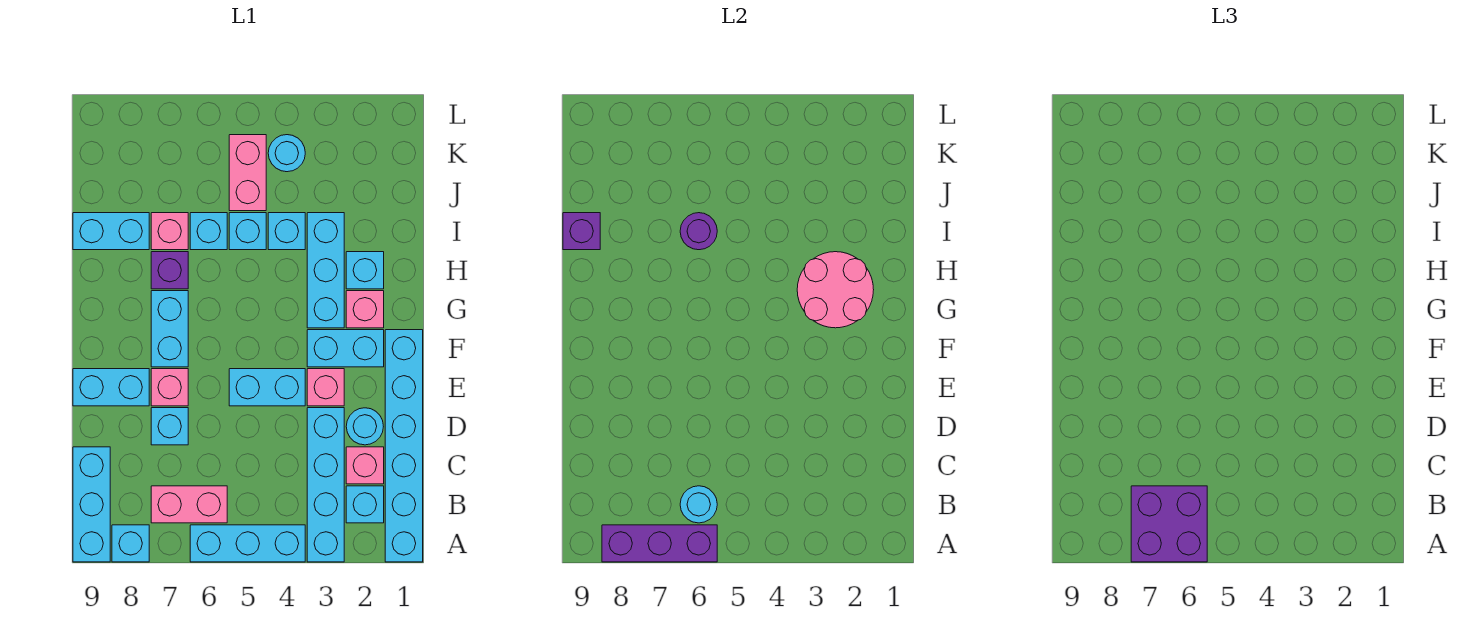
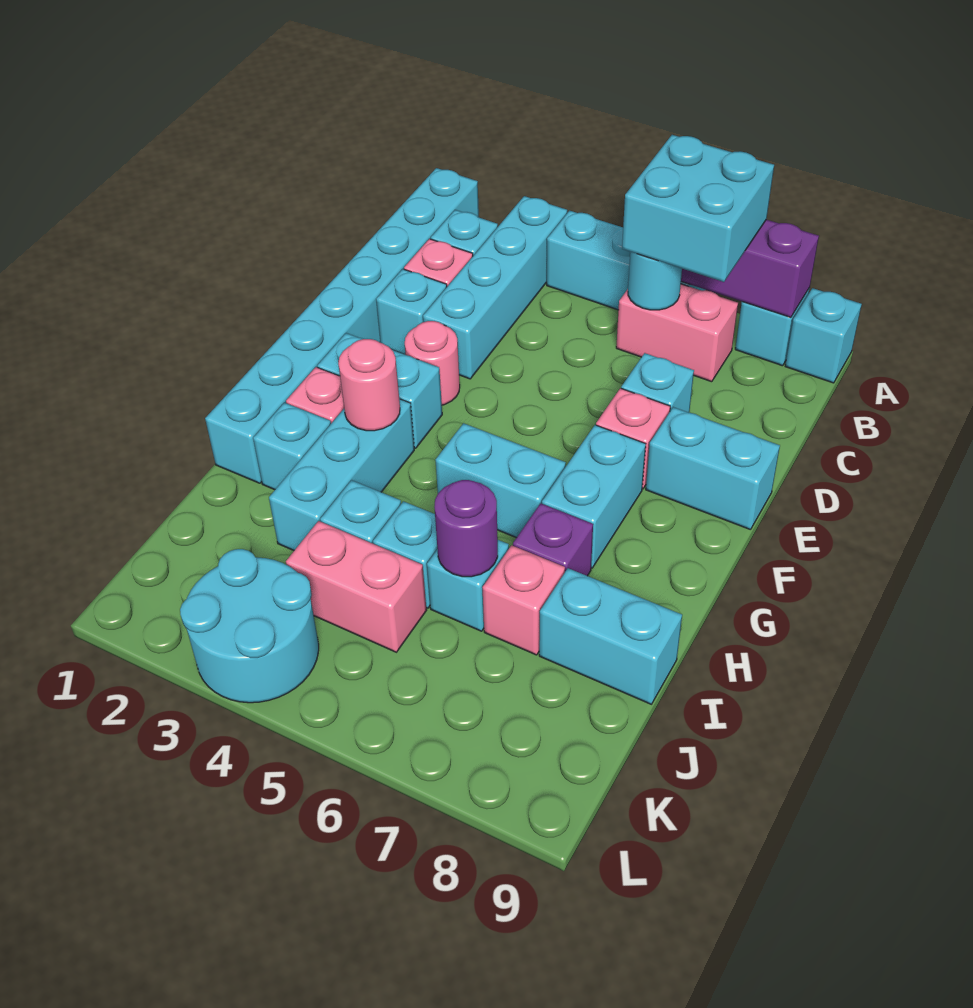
cyan 1x6 brick [385,330,423,562] -> cyan 1x8 brick [205,168,479,483]
purple 2x2 brick [1131,486,1207,562] -> cyan 2x2 brick [622,135,774,282]
cyan 1x3 brick [73,447,110,562] -> cyan 1x1 brick [785,288,862,383]
cyan 1x1 round brick [346,408,383,445] -> cyan 1x1 brick [376,269,447,355]
pink 1x1 brick [307,369,344,406] -> pink 1x1 round brick [405,321,460,405]
cyan 1x2 brick [229,369,305,406] -> cyan 1x2 brick moved to [435,423,566,538]
pink 2x2 round brick [797,252,874,328] -> pink 1x1 round brick [338,339,400,431]
purple 1x1 brick [563,213,600,250] -> none
pink 1x2 brick [229,135,266,211] -> pink 1x2 brick turned to [286,521,427,652]
cyan 1x1 round brick [268,135,305,172] -> cyan 2x2 round brick [180,549,319,703]

